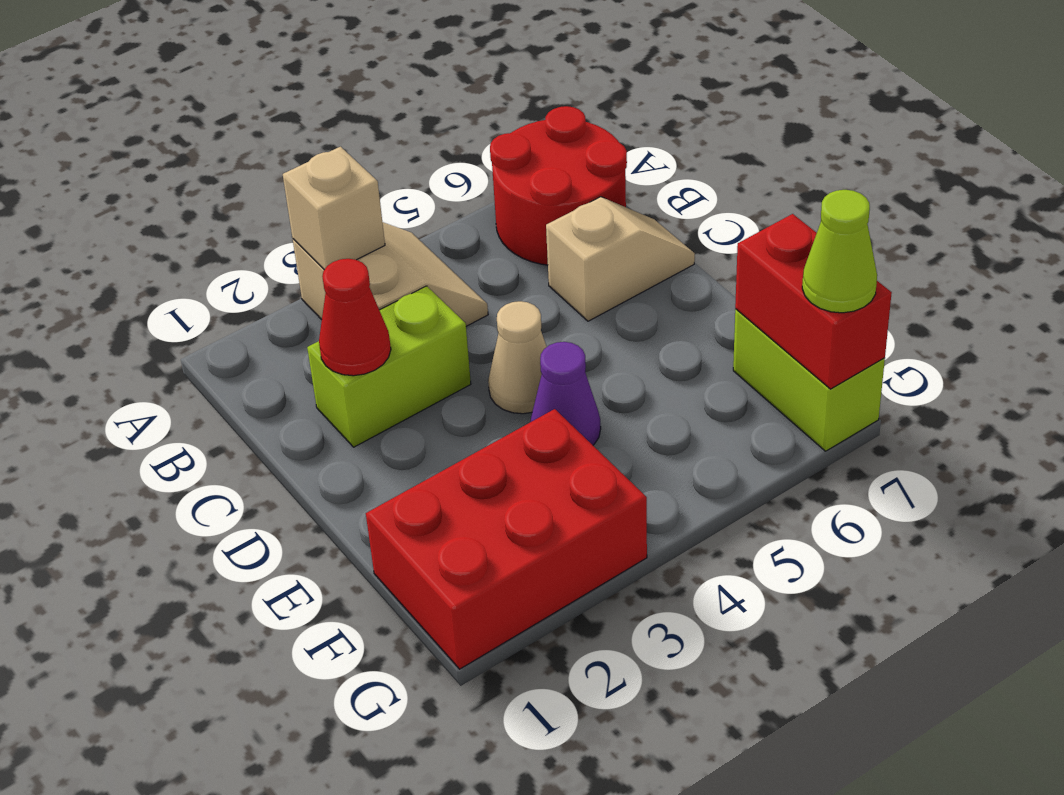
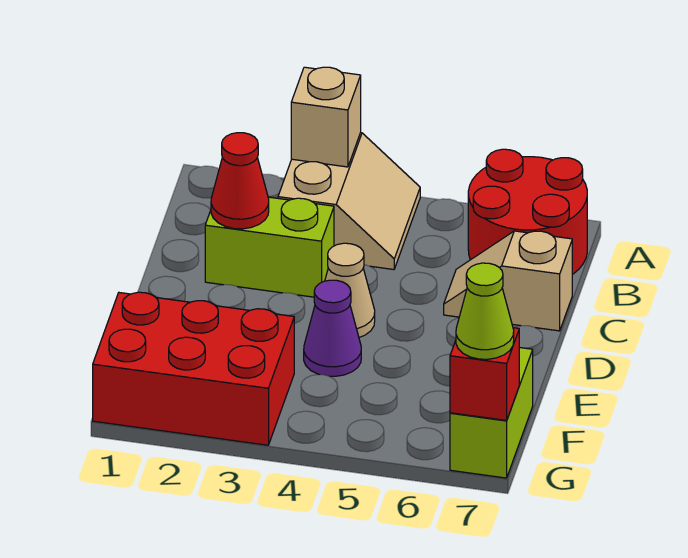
tan 1x2 slope [546,197,695,321] -> tan 1x2 slope turned to [444,231,572,331]
red 1x2 brick [735,214,892,389] -> red 1x1 brick [450,328,519,420]

